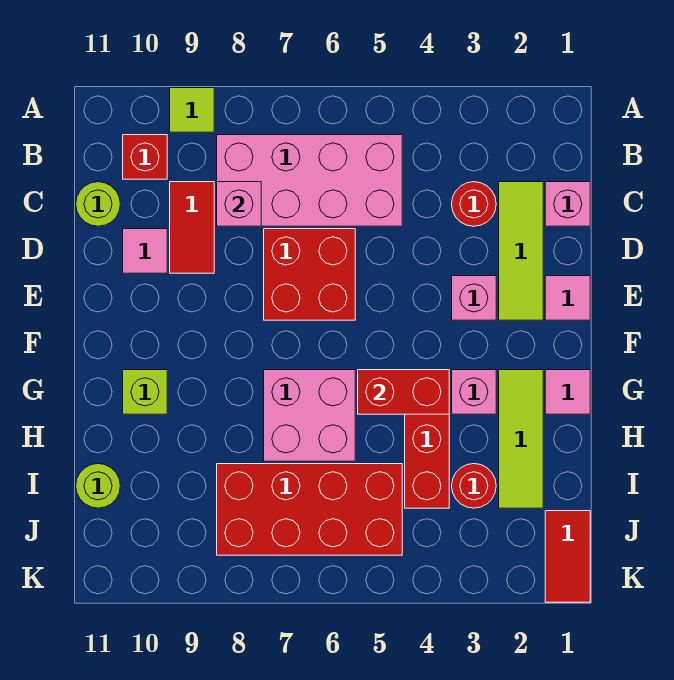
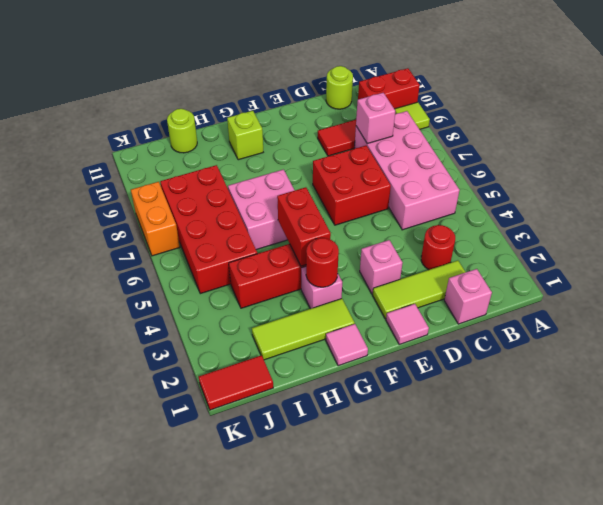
red 1x1 brick [123,135,167,179] -> red 1x2 brick [358,68,420,109]
pink 1x1 tile [123,229,167,273] -> none
red 1x1 round brick [452,464,496,508] -> red 1x1 round brick moved to [306,238,339,287]
none -> orange 1x2 brick [131,182,180,256]

